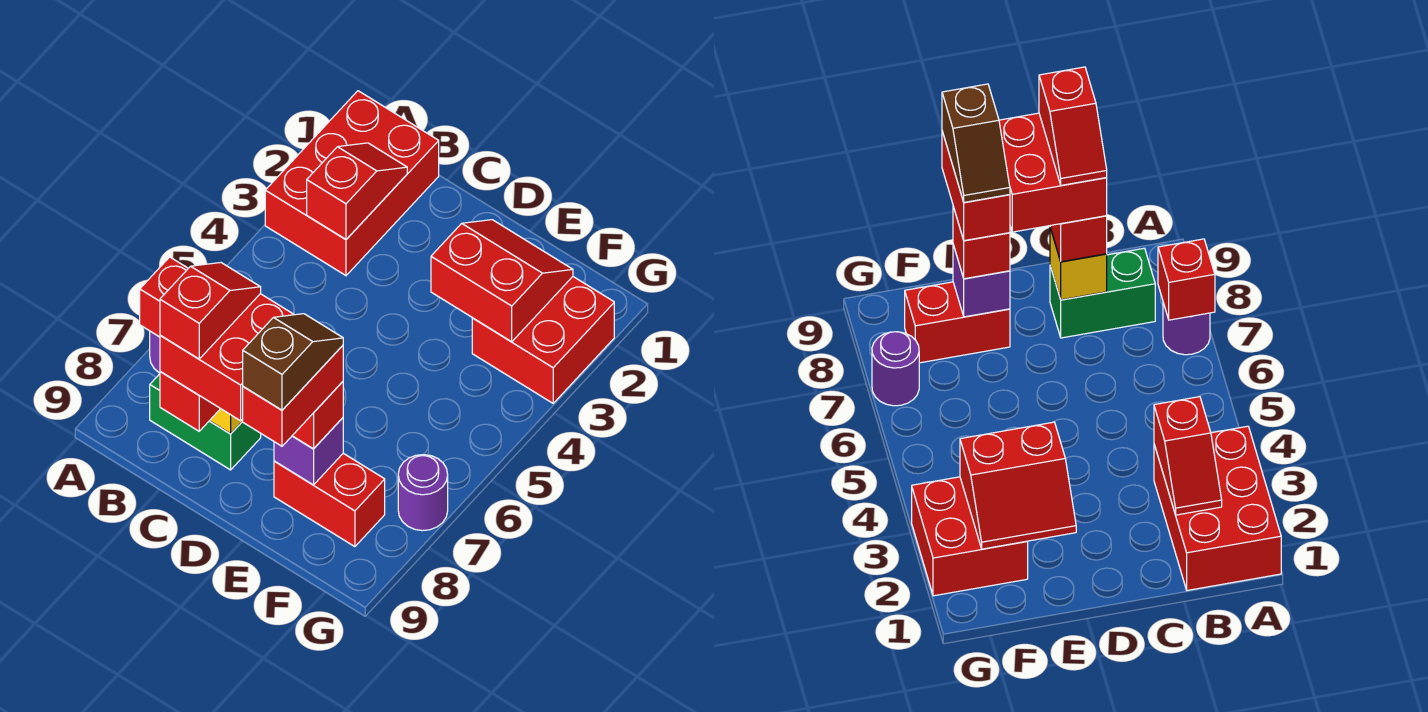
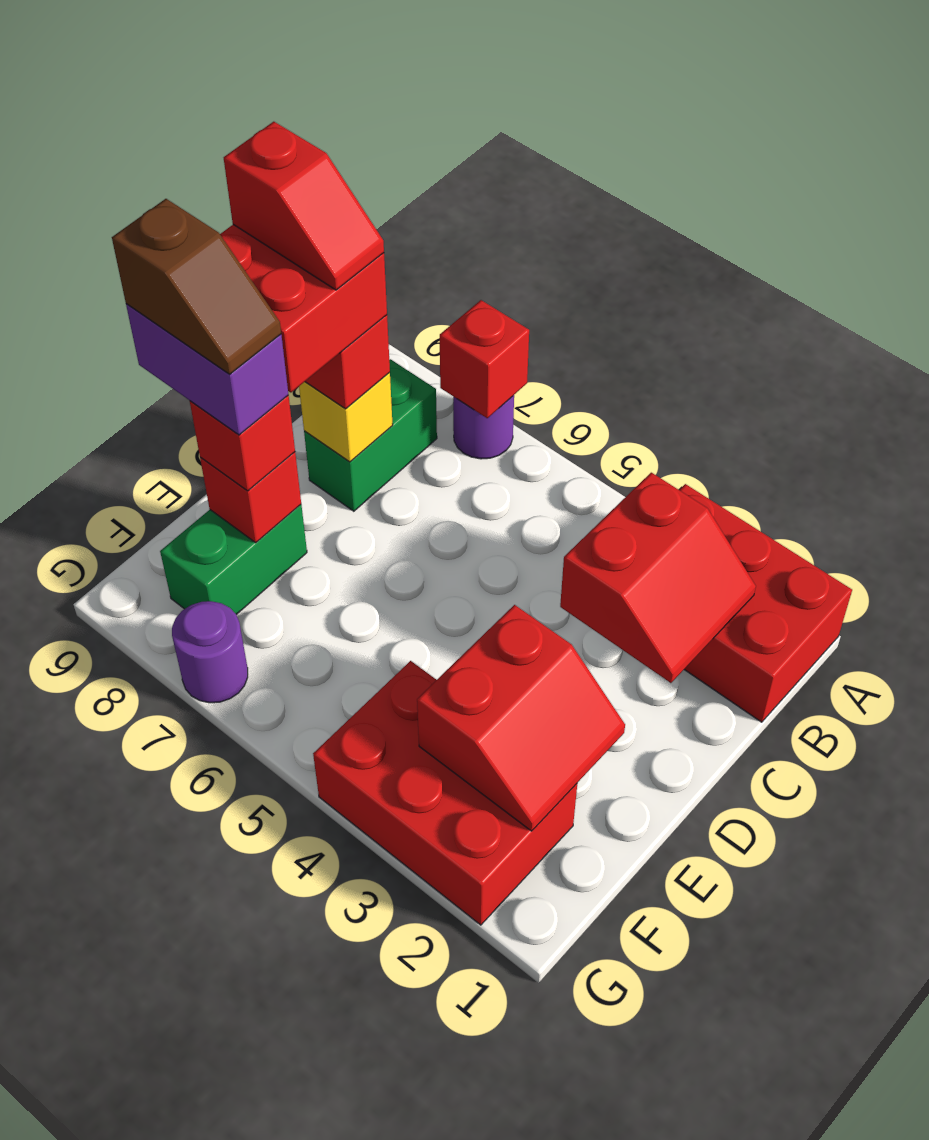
red 1x2 slope [307,143,407,239] -> red 2x2 slope [560,473,756,683]
red 1x2 brick [274,453,385,547] -> green 1x2 brick [160,505,307,615]
purple 1x1 brick [274,418,343,485] -> red 1x1 brick [200,452,301,543]
red 1x2 brick [242,346,343,446] -> purple 1x2 brick [126,304,289,435]
red 2x2 brick [472,277,614,403] -> red 2x3 brick [313,661,577,925]

